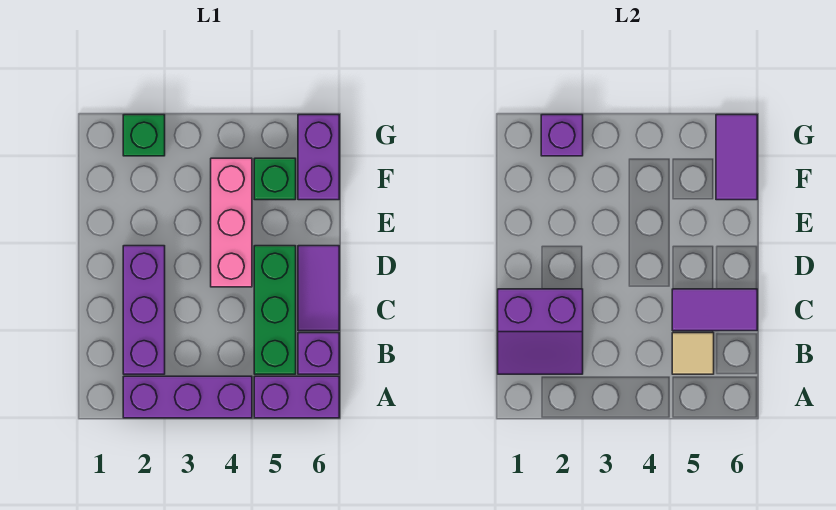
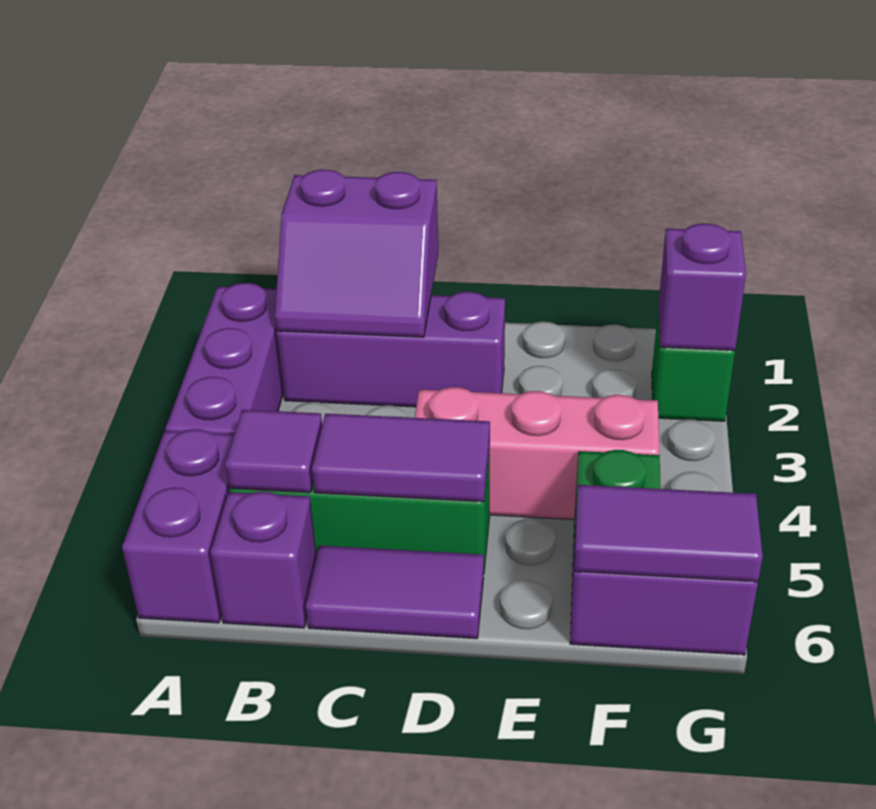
purple 2x2 slope [498,289,583,374] -> purple 2x2 slope turned to [275,169,438,337]
tan 1x1 tile [672,333,714,374] -> purple 1x1 tile [225,410,322,493]
purple 1x2 tile [672,289,757,331] -> purple 1x2 tile turned to [312,414,490,502]

